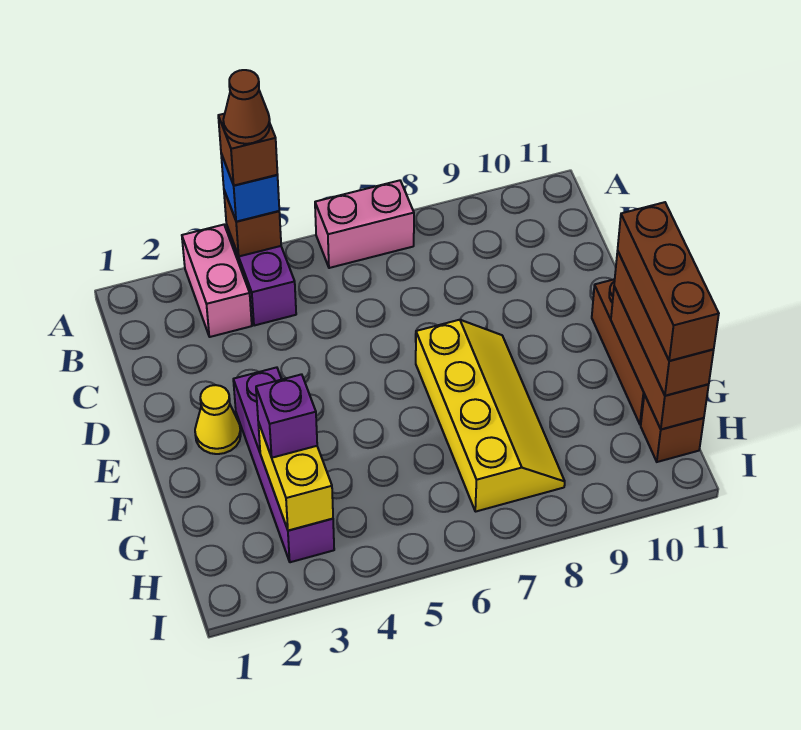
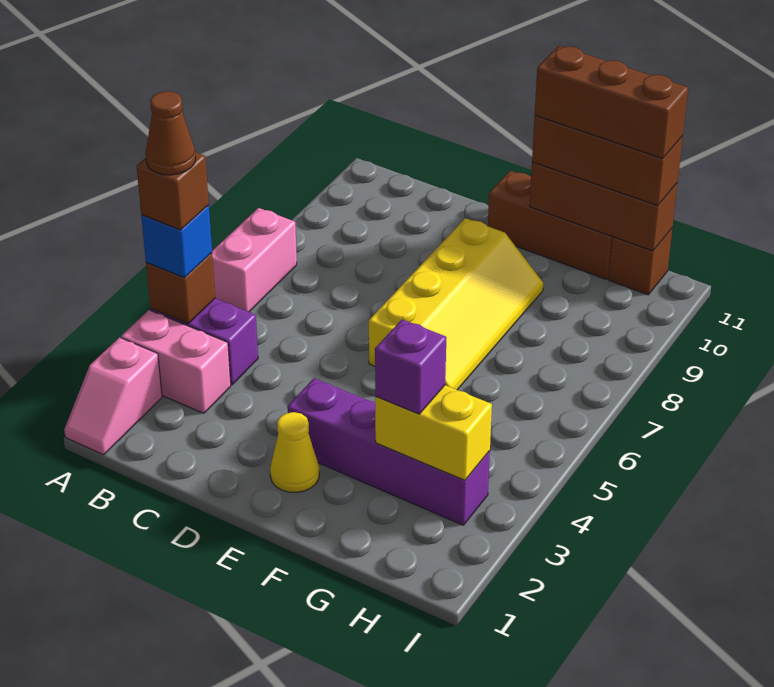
none -> pink 1x2 slope [64,337,162,455]
yellow 2x4 slope [416,320,565,512] -> yellow 2x4 slope turned to [369,218,543,390]

